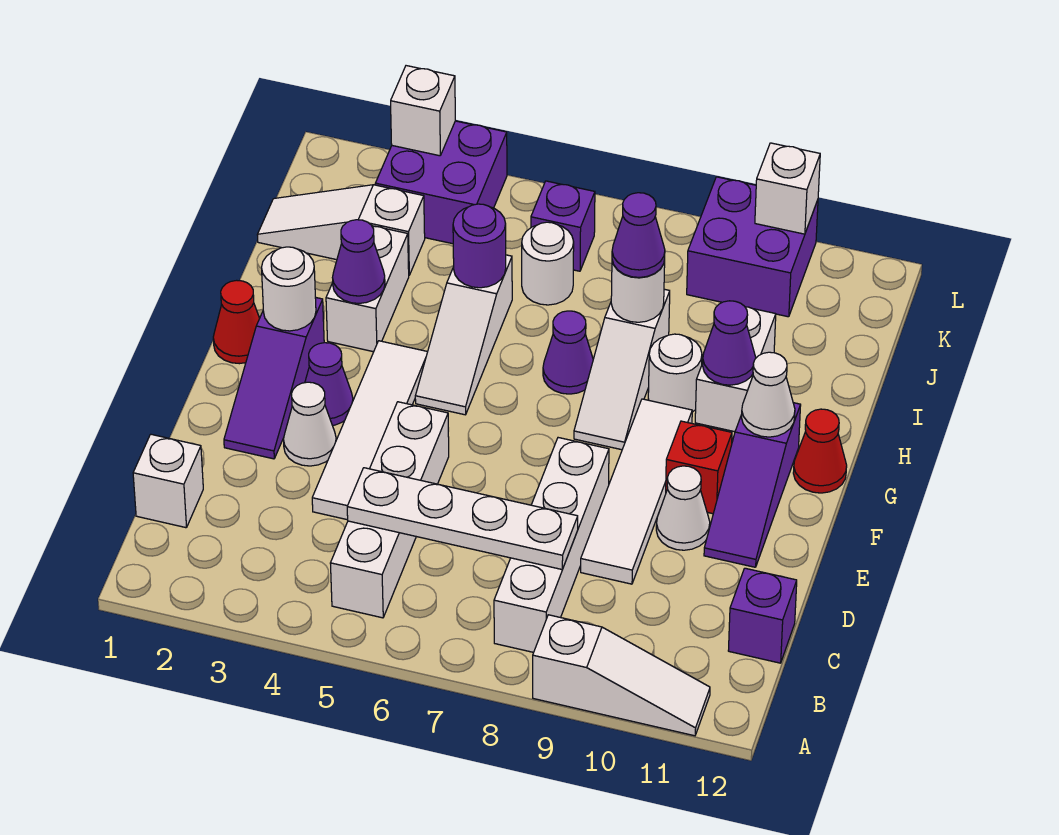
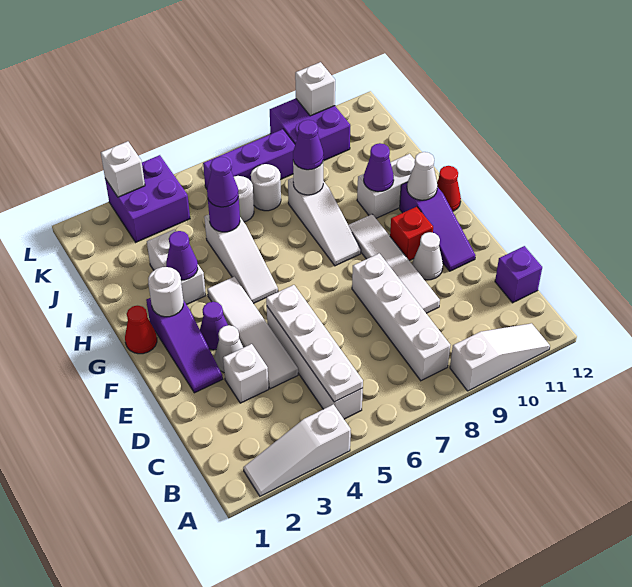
white 1x1 brick [133,434,203,528] -> white 1x1 brick moved to [223,344,269,403]
white 1x4 plate [347,468,578,569] -> white 1x4 plate turned to [266,285,363,402]
purple 1x1 cone [543,311,593,394] -> purple 1x1 cone moved to [207,157,238,207]
white 1x1 round brick [648,334,702,412] -> white 1x1 round brick moved to [251,164,281,211]
white 1x2 brick [695,307,776,432] -> white 1x2 brick turned to [357,154,415,218]
white 1x3 slope [257,185,425,275] -> white 1x3 slope moved to [243,404,351,496]
purple 1x1 brick [531,181,595,271] -> purple 1x3 brick [203,129,295,189]

